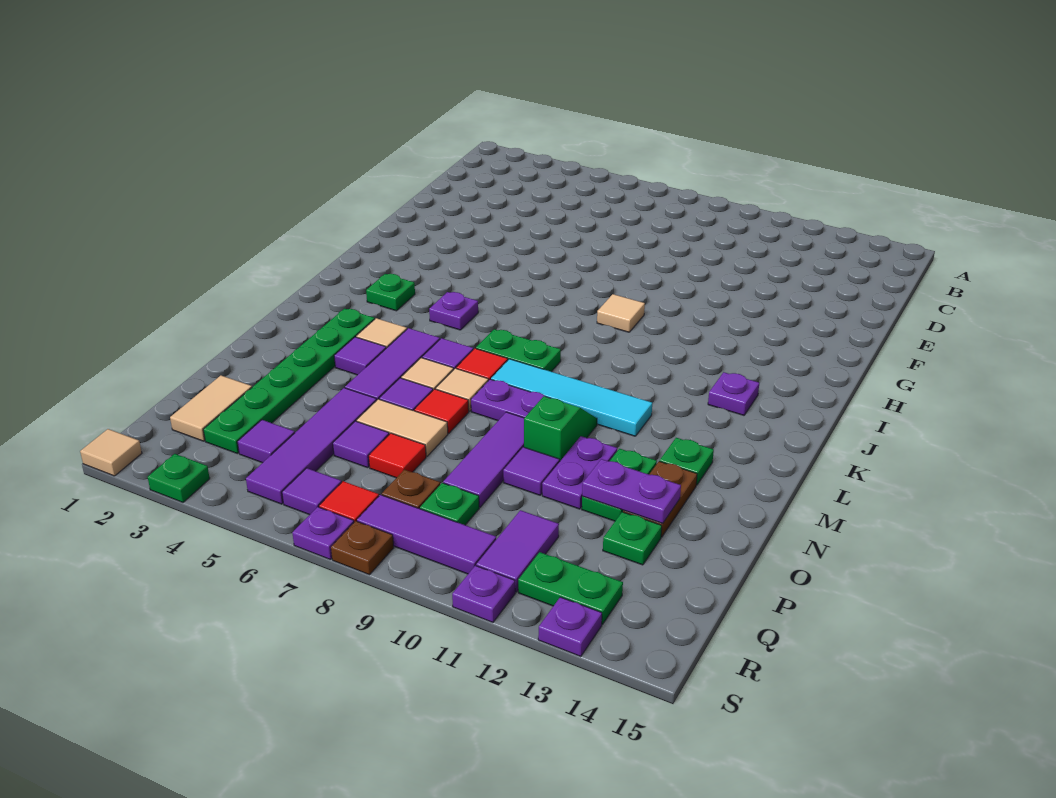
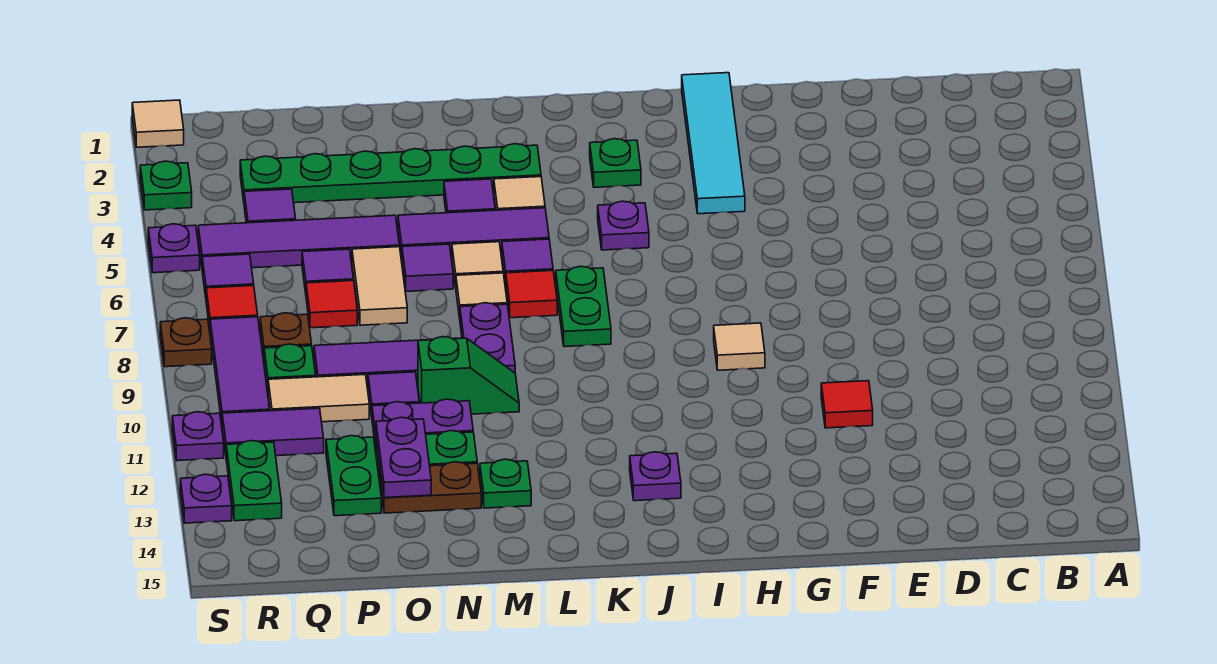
cyan 1x4 tile [491,359,652,436] -> cyan 1x4 tile moved to [682,73,745,214]
red 1x1 tile [414,389,469,433] -> red 1x1 tile moved to [821,381,873,428]
tan 1x2 tile [170,375,252,441] -> tan 1x2 tile moved to [268,375,369,422]
green 1x1 plate [603,512,662,565] -> green 1x2 plate [326,436,381,516]
purple 1x1 plate [293,507,354,559] -> purple 1x1 plate moved to [148,224,200,273]

